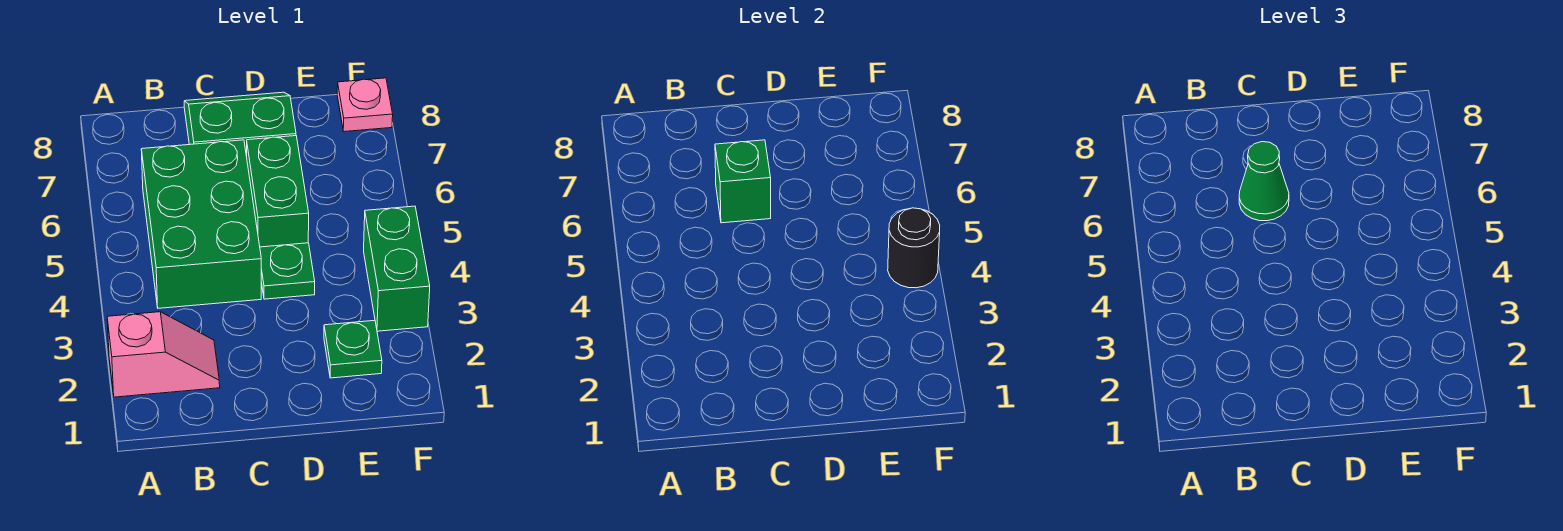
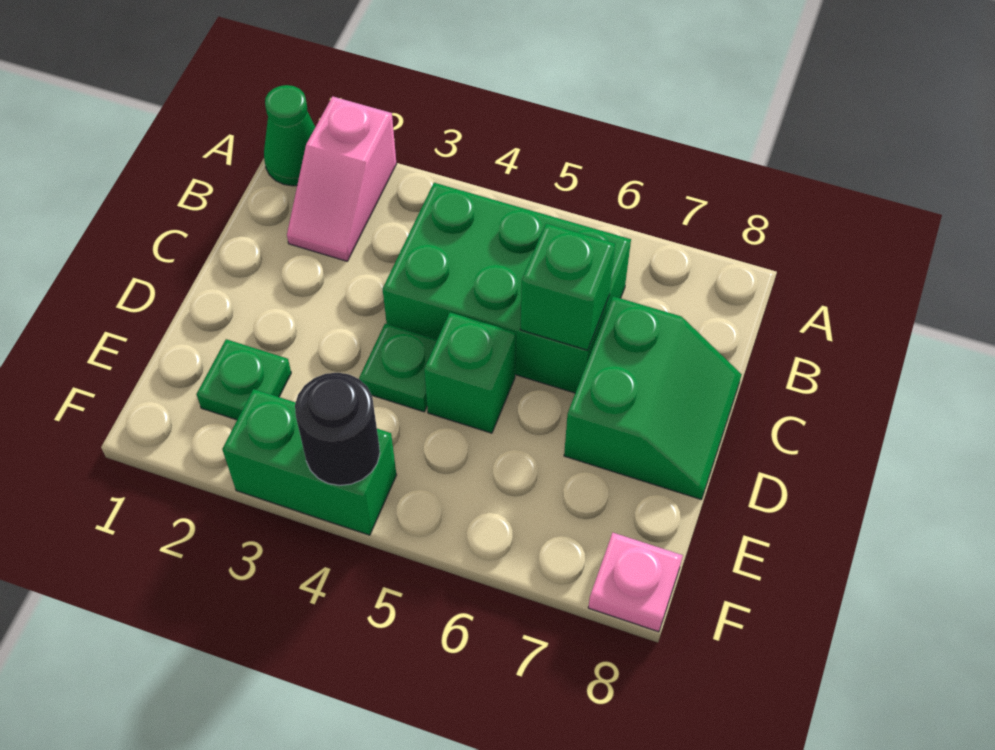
green 1x1 cone [1239,142,1289,221] -> green 1x1 cone moved to [264,85,315,186]
green 1x2 brick [247,136,309,247] -> green 1x1 brick [424,313,516,433]

